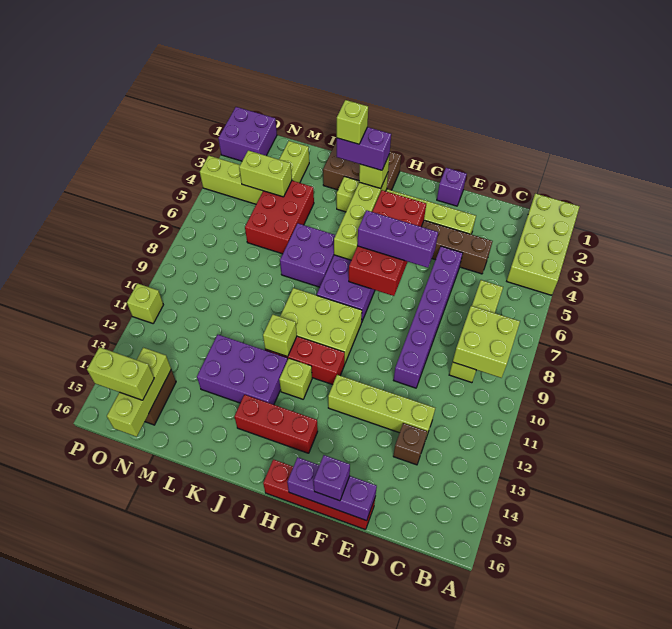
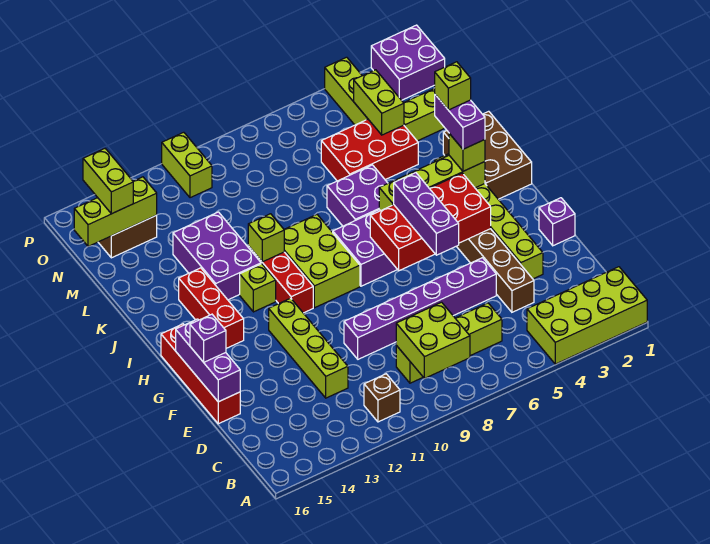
brown 1x1 brick [393,423,427,465] -> brown 1x1 brick moved to [364,374,400,422]
lime 1x1 brick [127,283,163,323] -> lime 1x2 brick [162,132,212,198]

